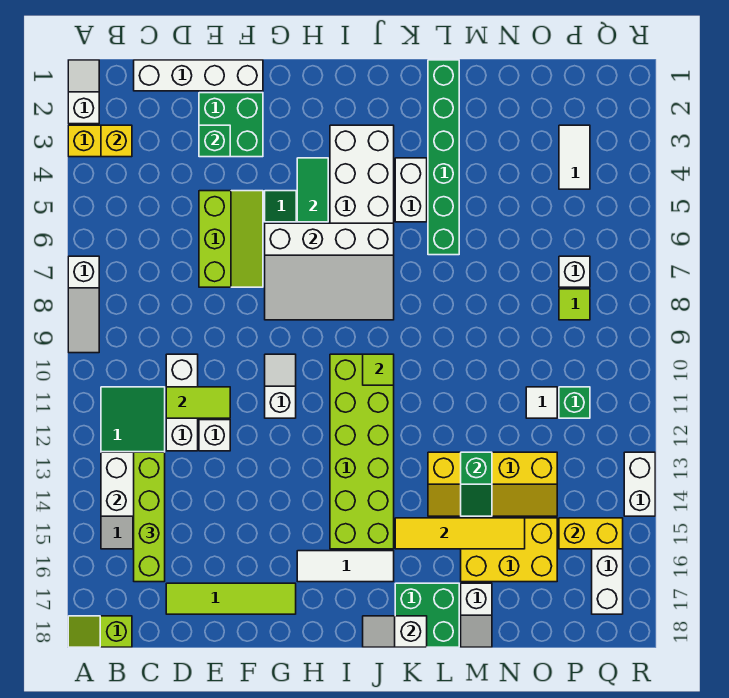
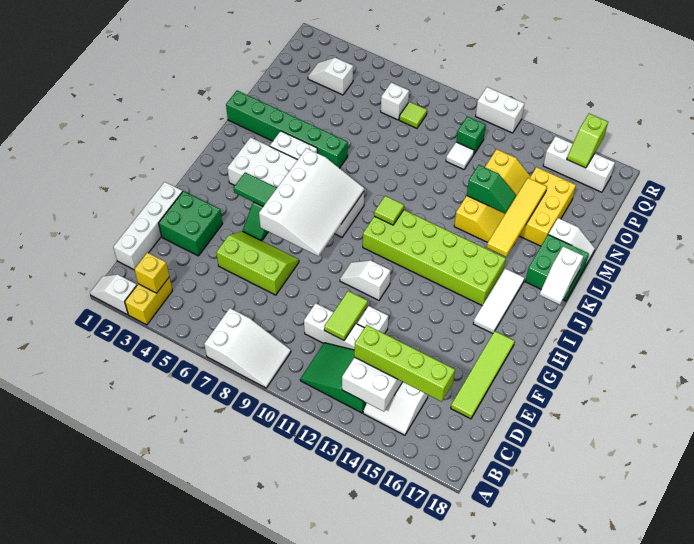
white 1x3 slope [68,256,99,353] -> white 2x3 slope [204,308,291,388]
lime 1x2 slope [68,616,132,647] -> lime 1x2 slope moved to [567,114,608,168]
green 1x1 brick [199,125,230,157] -> none
white 1x2 tile [559,125,590,189] -> white 1x2 slope [308,58,353,95]
yellow 1x2 brick [559,518,623,549] -> none
white 1x2 brick [624,452,655,516] -> white 1x2 brick moved to [476,87,524,133]

